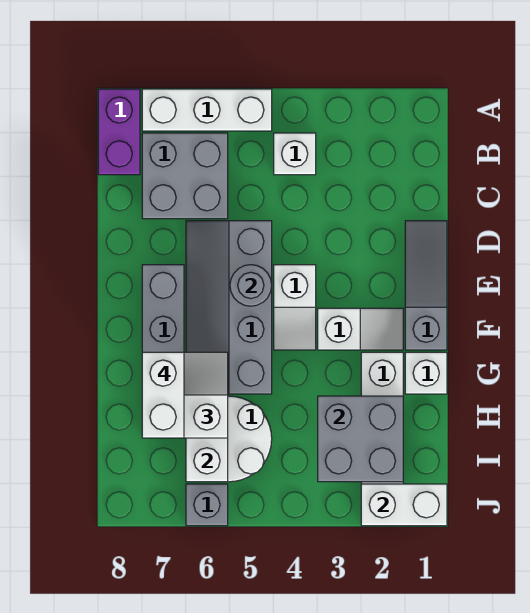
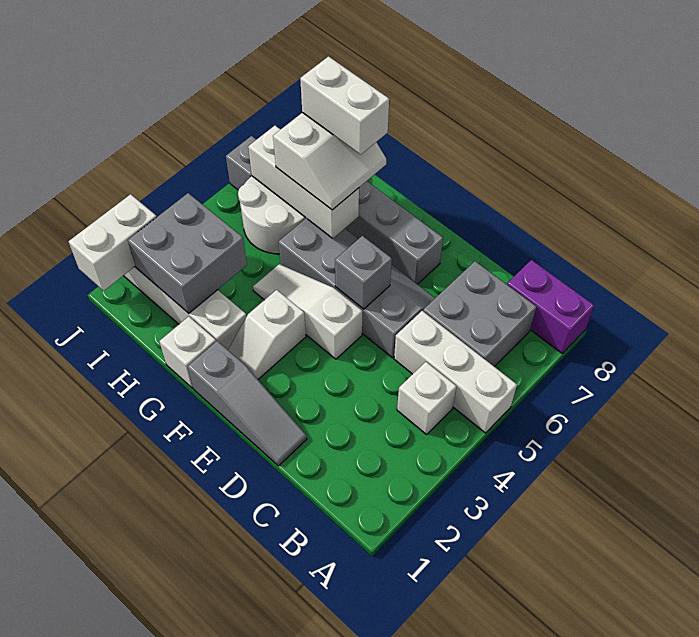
white 1x3 brick [142,89,272,131] -> white 1x3 brick turned to [394,311,517,433]
white 1x2 slope [274,265,316,350] -> white 1x3 slope [253,264,362,359]
grey 1x1 round brick [230,265,272,306] -> grey 1x1 brick [335,236,392,309]

